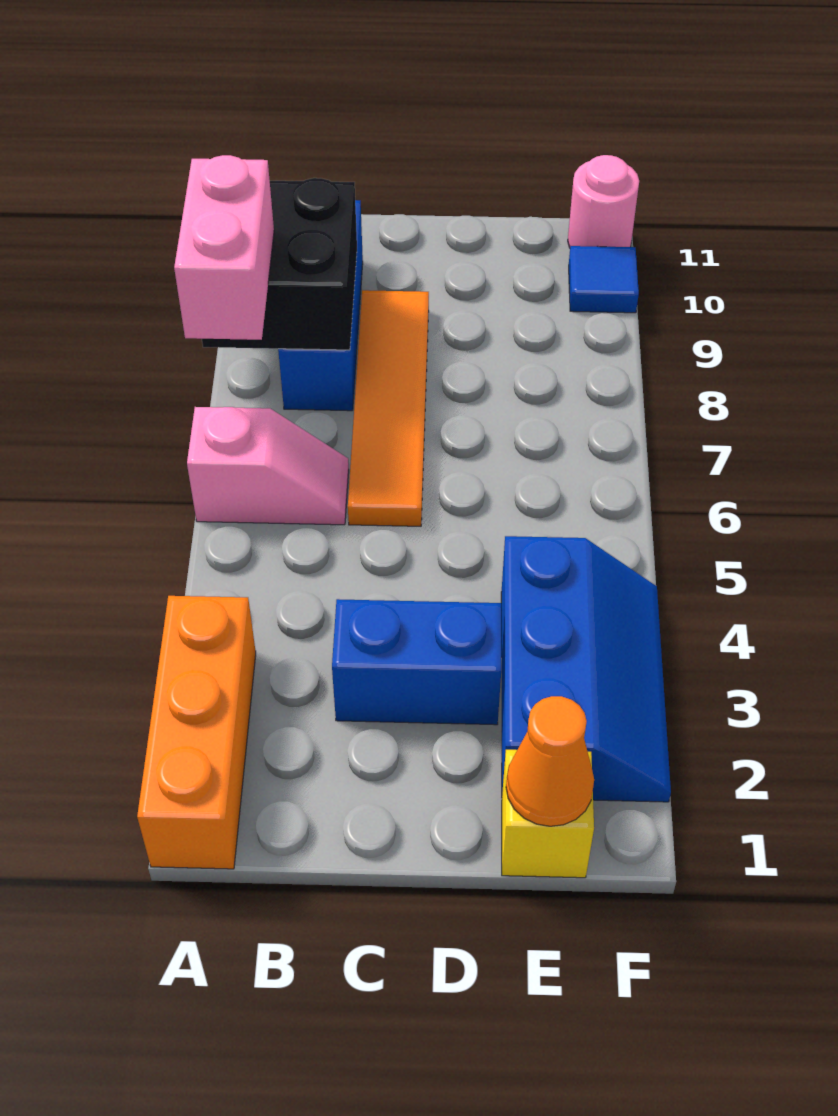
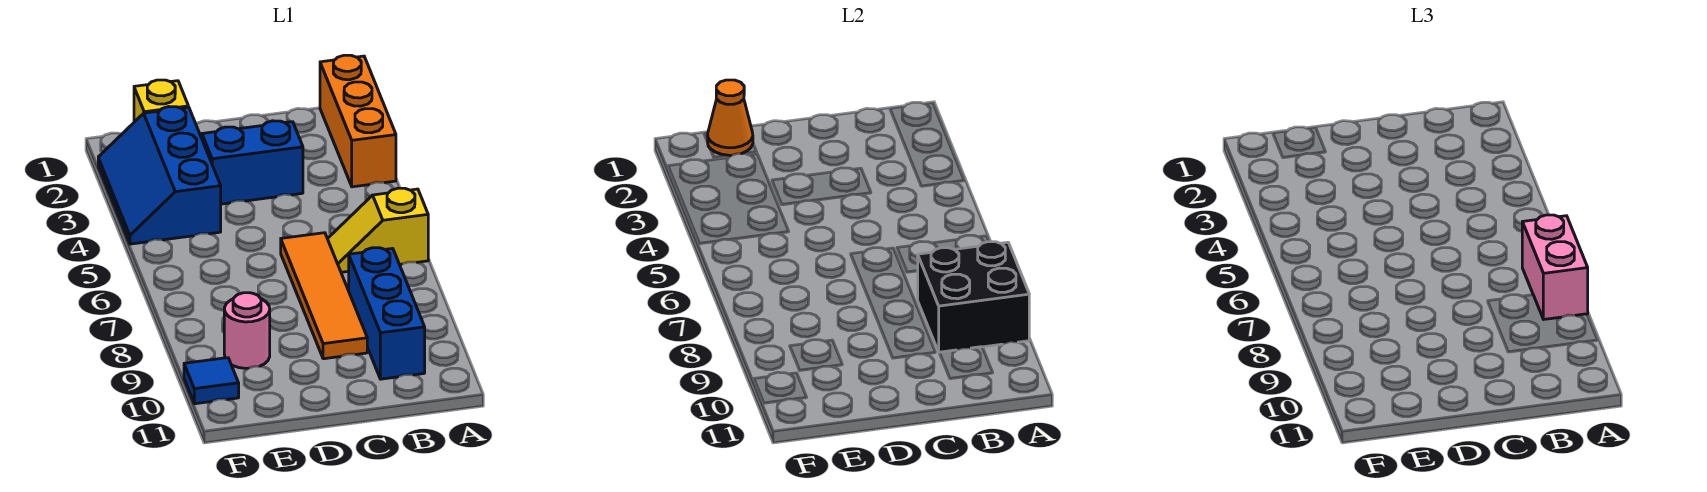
pink 1x2 slope [187,407,349,525] -> yellow 1x2 slope [328,188,428,272]
pink 1x1 round brick [568,155,639,248] -> pink 1x1 round brick moved to [224,293,270,368]

